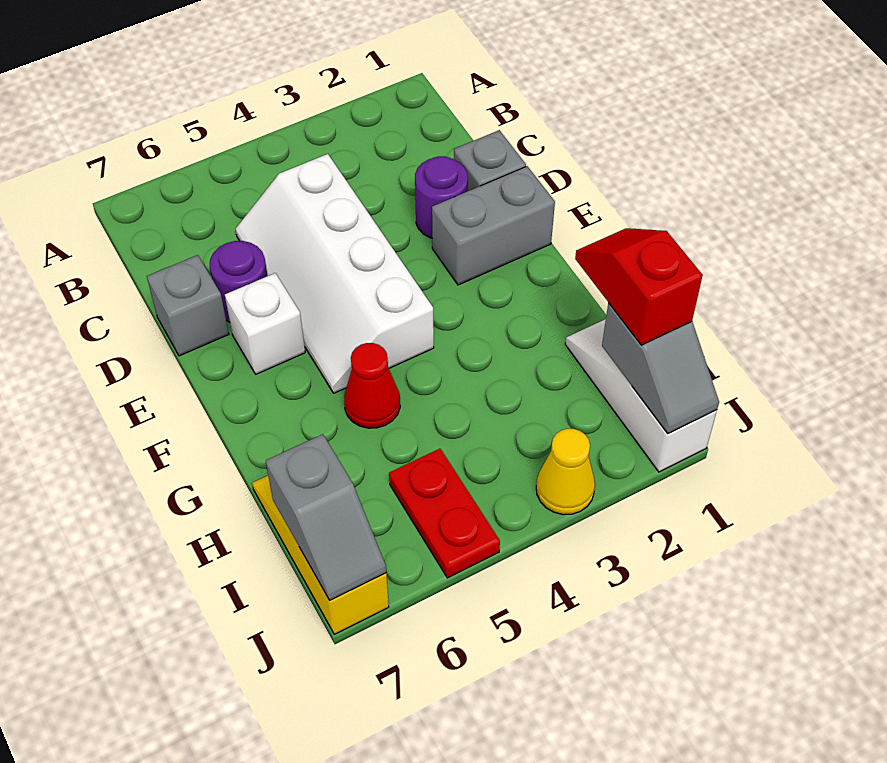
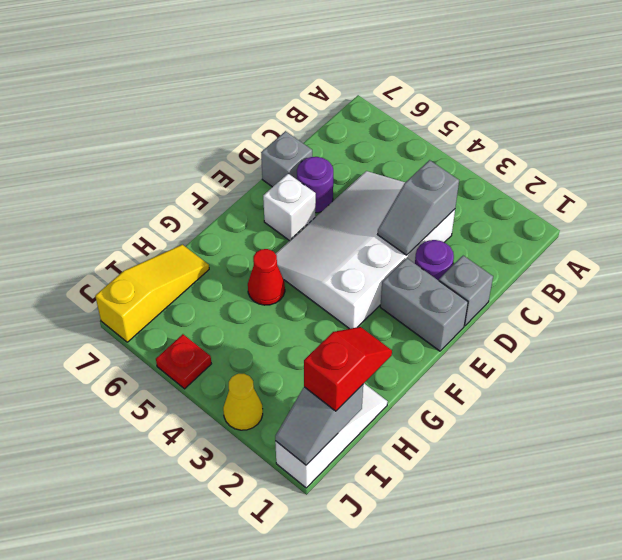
white 2x4 slope [236,154,434,393] -> white 3x4 slope [276,171,455,329]
red 1x2 plate [389,449,500,578] -> red 1x1 plate [156,334,211,389]
grey 1x2 slope [266,434,386,600] -> grey 1x2 slope moved to [378,160,459,255]

